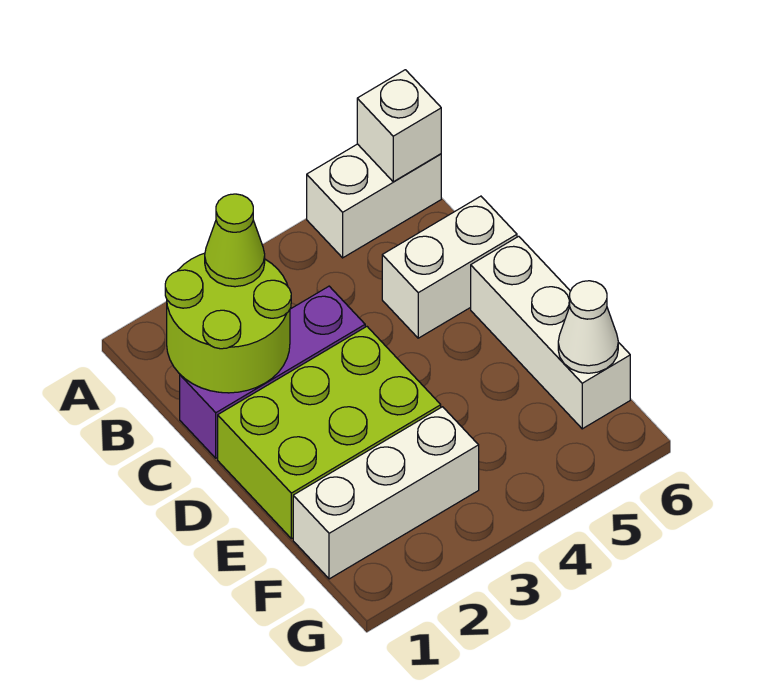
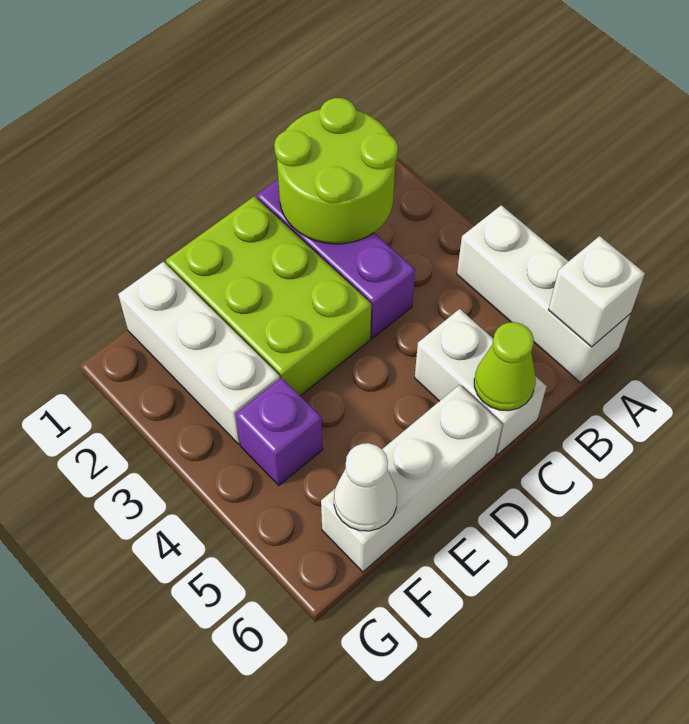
white 1x2 brick [307,144,441,258] -> white 1x3 brick [457,205,631,382]
lime 1x1 cone [205,194,265,287] -> lime 1x1 cone moved to [474,322,536,411]
none -> purple 1x1 brick [236,378,323,485]

